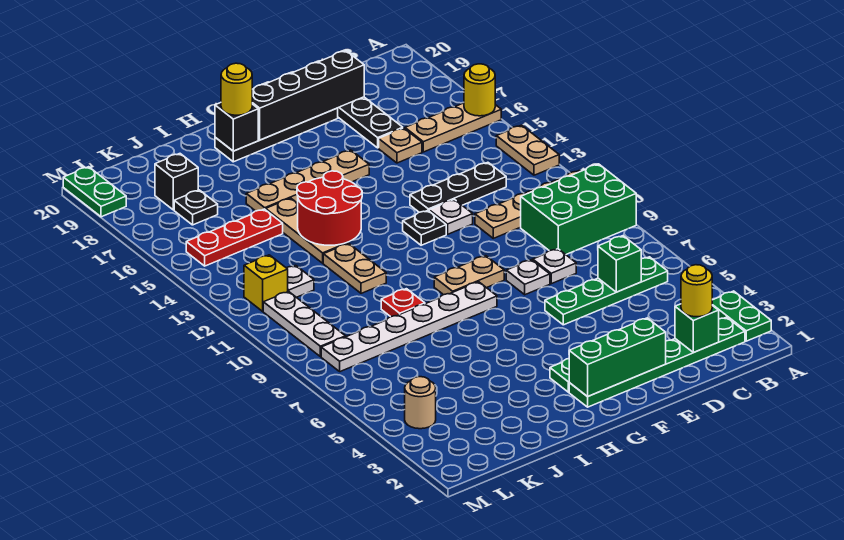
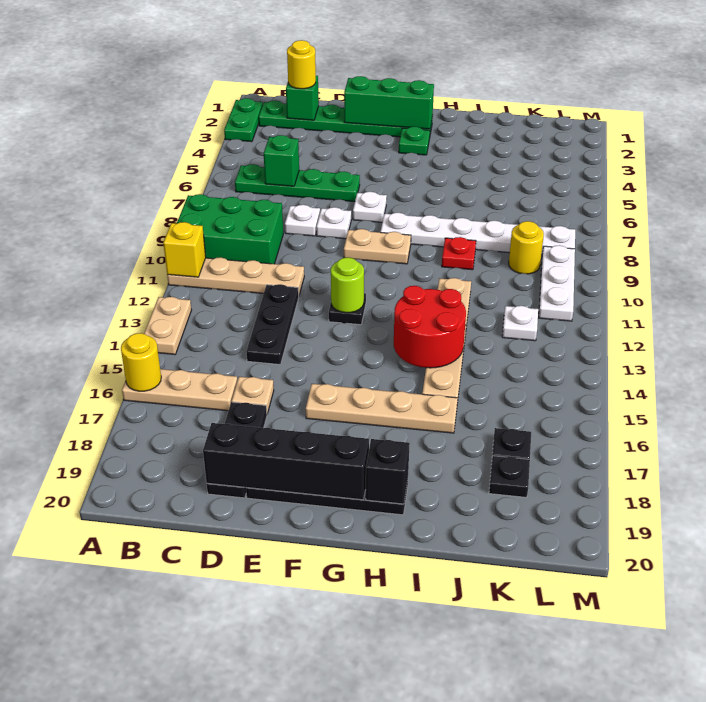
black 1x3 plate [410,162,506,212] -> black 1x3 plate turned to [246,284,299,365]
white 1x1 plate [429,199,473,234] -> white 1x1 plate moved to [353,192,387,222]
none -> lime 1x1 round brick [331,257,364,313]
yellow 1x1 round brick [221,63,252,115] -> yellow 1x1 round brick moved to [509,221,544,274]
red 1x3 plate [186,209,283,266] -> none
black 1x1 brick [155,154,198,210] -> black 1x1 plate [489,456,530,497]
tan 1x1 round brick [405,377,436,429] -> none
yellow 1x1 brick [244,255,288,311] -> yellow 1x1 brick moved to [163,222,206,277]
green 1x2 plate [63,167,126,217] -> none

